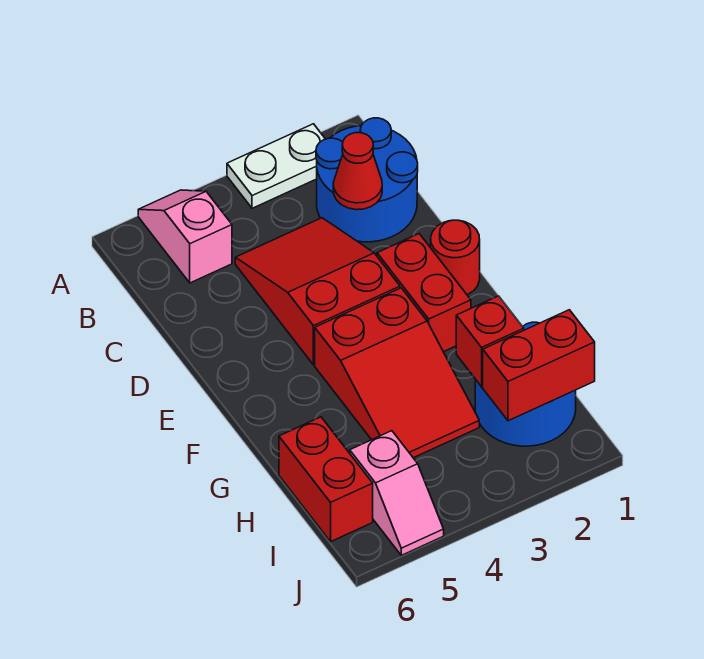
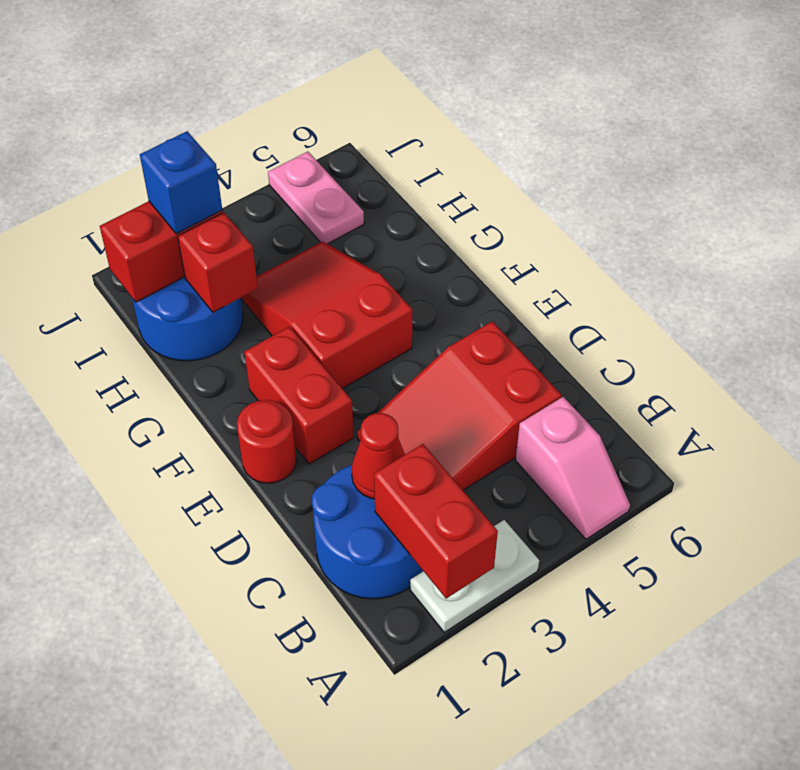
red 2x3 slope [235,218,400,365] -> red 2x3 slope turned to [357,321,561,490]
red 1x2 brick [279,417,373,542] -> red 1x2 brick moved to [374,444,498,599]
none -> blue 1x1 brick [140,131,222,234]
pink 1x2 slope [350,431,444,555] -> pink 1x2 plate [268,152,364,244]

